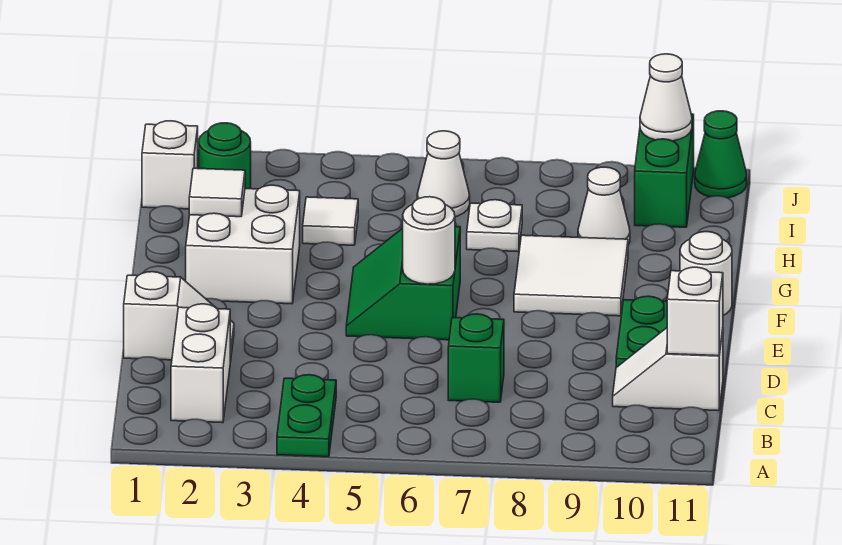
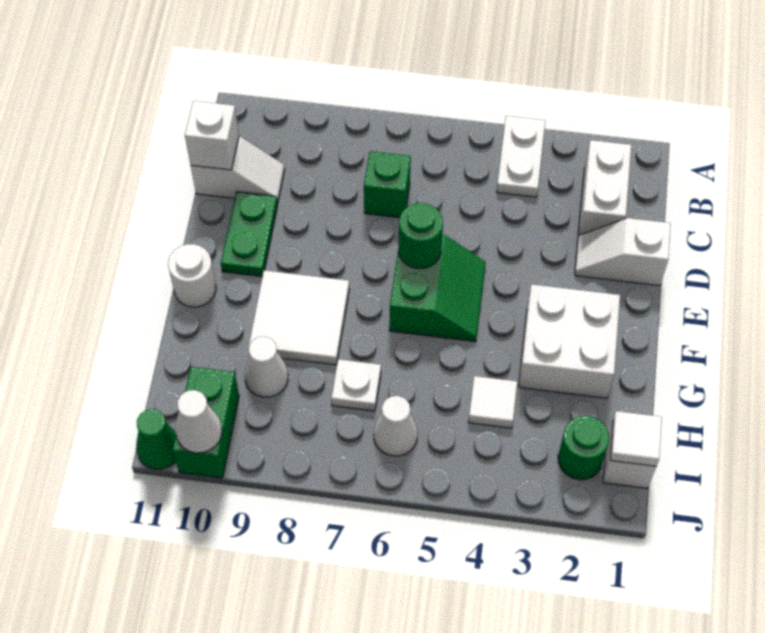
green 1x2 plate [277,375,336,457] -> white 1x2 plate [497,116,545,197]
white 1x1 round brick [403,197,455,284] -> green 1x1 round brick [399,203,443,269]
white 1x1 tile [189,168,245,217] -> white 1x1 tile moved to [610,411,662,466]

